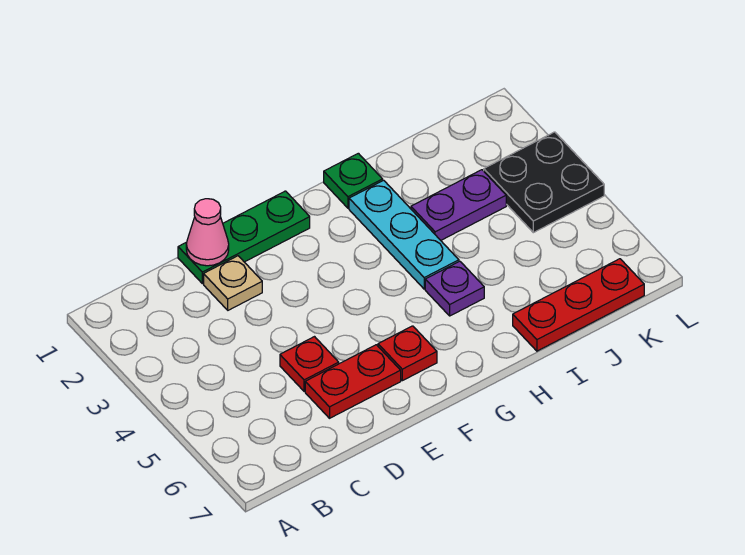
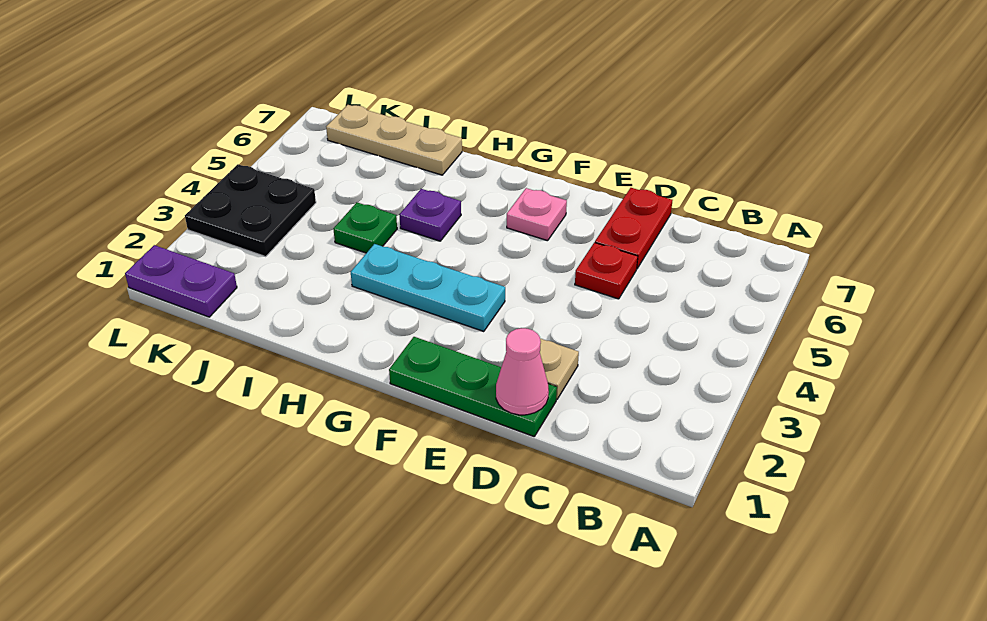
red 1x2 plate [305,345,401,418] -> red 1x2 plate turned to [595,188,672,268]
red 1x1 plate [378,326,437,381] -> pink 1x1 plate [507,188,567,241]
green 1x1 plate [324,153,383,208] -> green 1x1 plate moved to [333,202,397,253]
cyan 1x3 plate [349,180,459,289] -> cyan 1x3 plate turned to [351,244,505,332]
purple 1x2 plate [411,170,506,240] -> purple 1x2 plate moved to [125,245,237,317]
red 1x3 plate [513,259,644,351] -> tan 1x3 plate [326,105,462,175]

